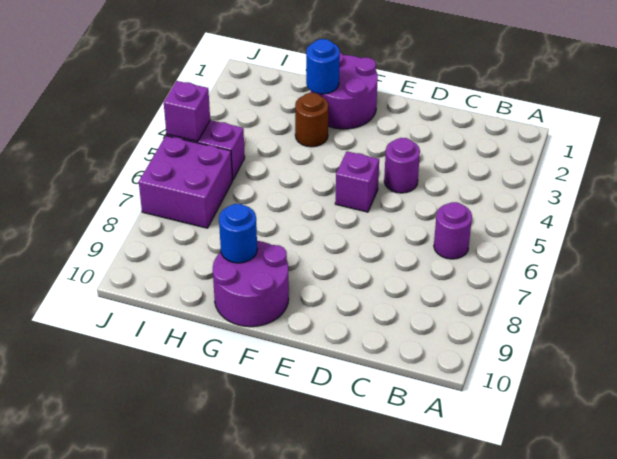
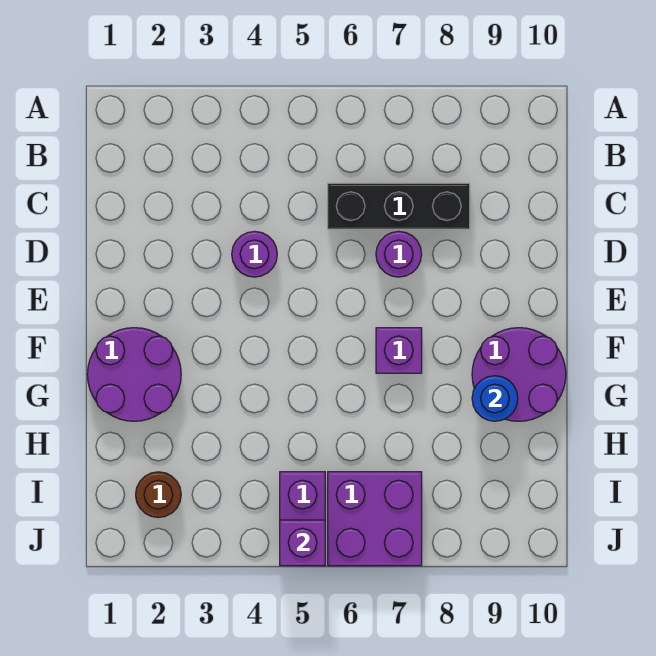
purple 1x1 round brick [434,202,472,259] -> purple 1x1 round brick moved to [376,231,422,277]
none -> black 1x3 brick [328,183,470,229]
purple 1x1 brick [335,151,379,212] -> purple 1x1 brick moved to [376,328,422,373]
blue 1x1 round brick [306,39,340,94] -> none
brown 1x1 round brick [295,93,328,147] -> brown 1x1 round brick moved to [136,472,181,518]

